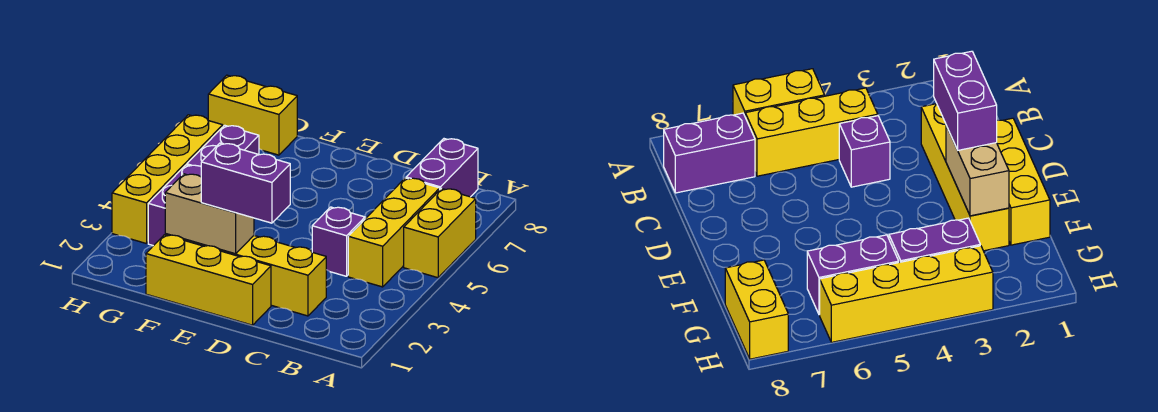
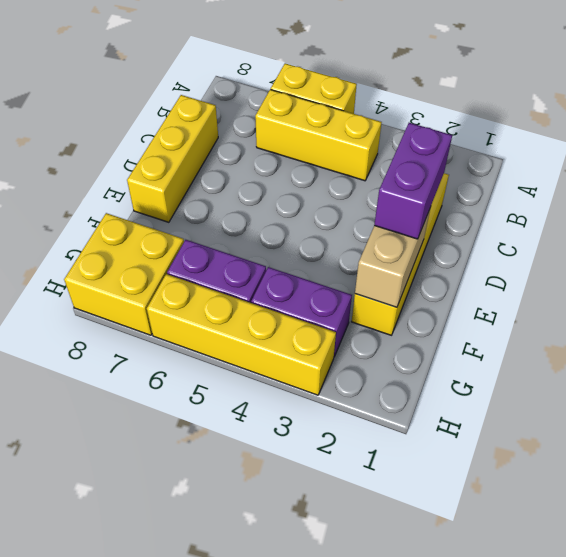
purple 1x2 brick [406,139,478,197] -> none
purple 1x1 brick [312,207,365,276] -> none
yellow 1x3 brick [146,235,271,325] -> yellow 1x3 brick moved to [127,95,218,222]
yellow 1x2 brick [208,75,297,155] -> yellow 2x2 brick [64,213,184,335]

